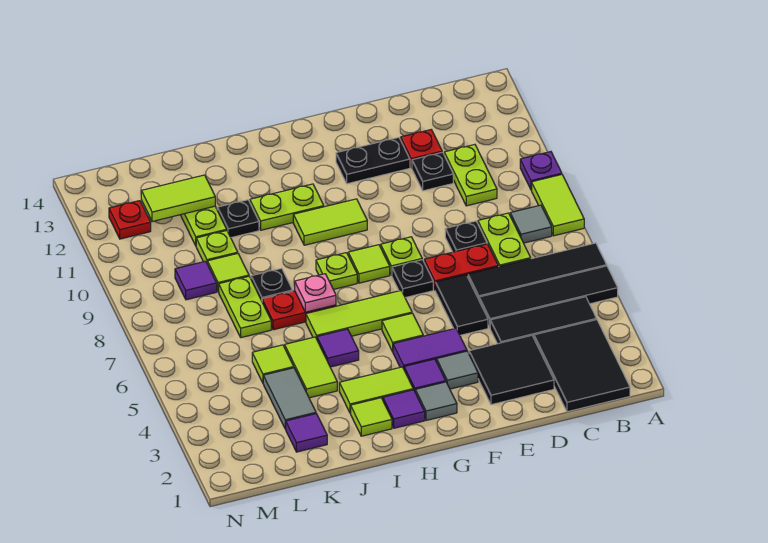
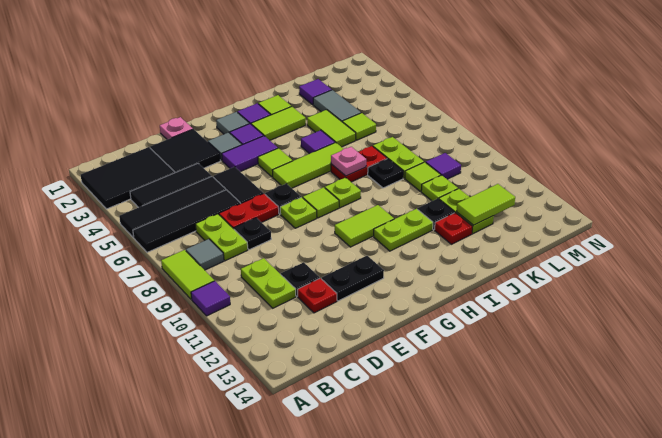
purple 1x1 plate [520,152,562,190] -> purple 1x1 tile [191,281,230,316]
black 2x3 tile [534,320,630,412] -> black 2x3 tile turned to [81,147,175,209]
none -> pink 1x1 plate [160,117,193,139]
red 1x1 plate [109,201,151,239] -> red 1x1 plate moved to [435,213,472,244]

